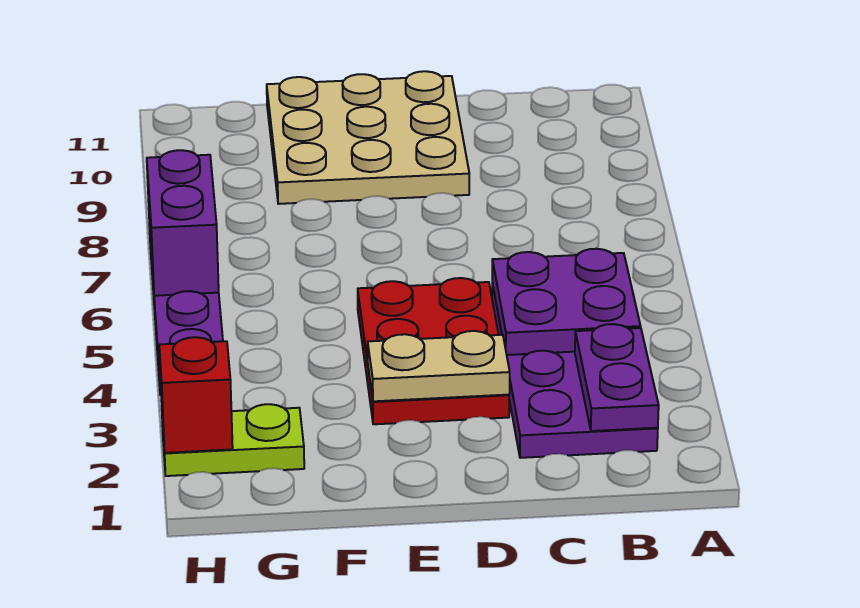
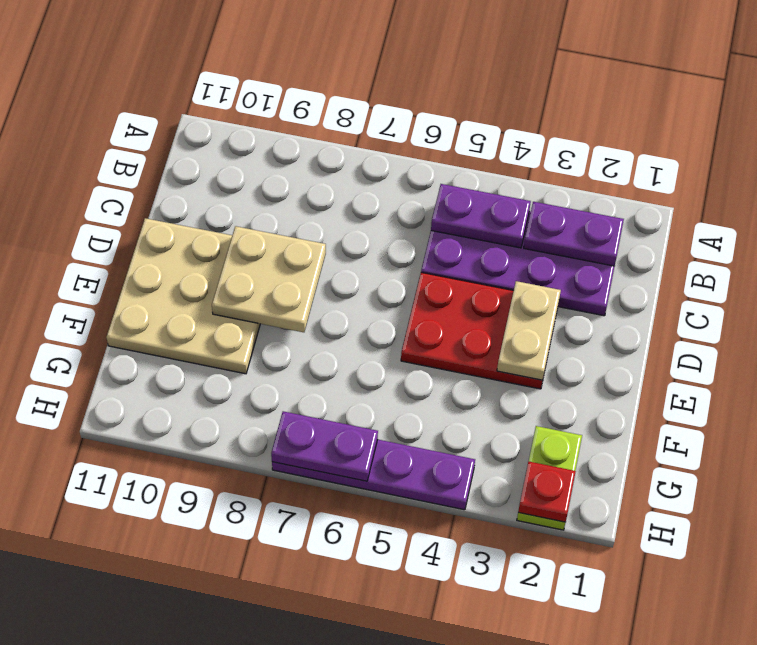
purple 2x2 plate [492,249,641,355] -> purple 1x2 plate [431,184,531,248]
none -> tan 2x2 plate [212,226,326,332]
red 1x1 brick [159,337,233,453] -> red 1x1 plate [518,461,576,522]
purple 1x2 brick [147,150,219,296] -> purple 1x2 plate [271,411,378,481]

